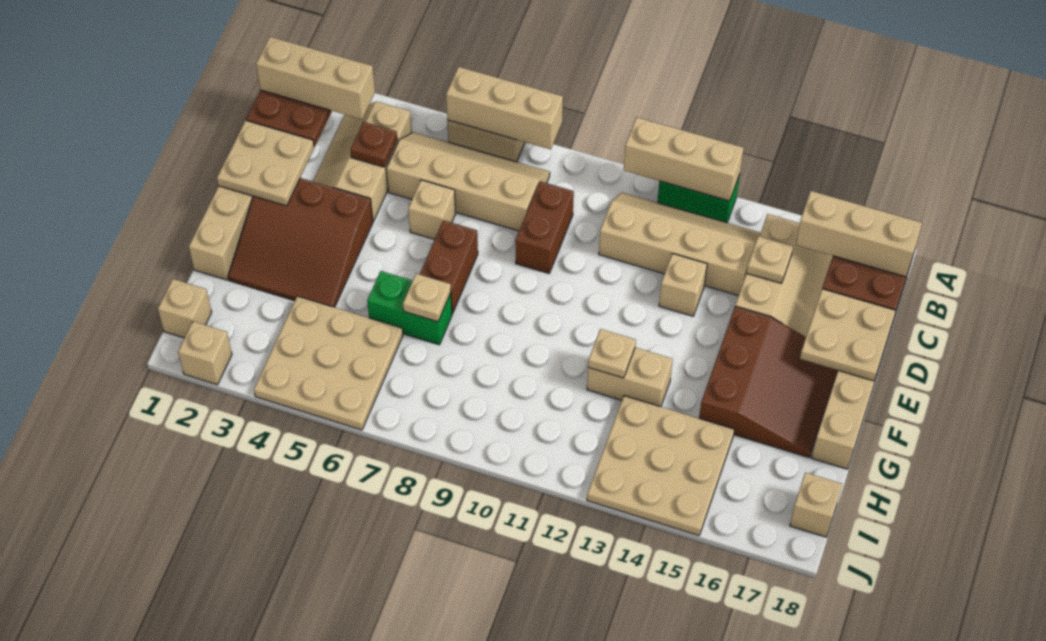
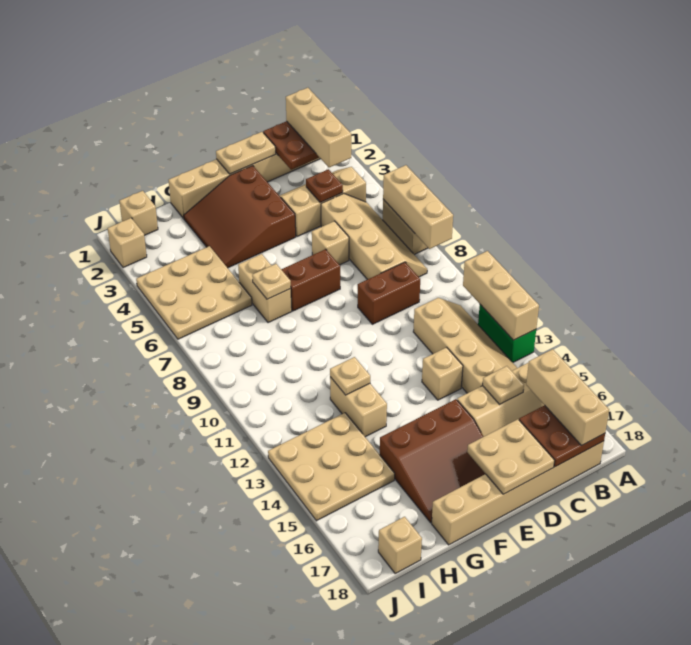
tan 2x2 plate [217,120,314,206] -> tan 1x2 plate [216,132,276,174]
green 1x2 brick [367,271,452,345] -> tan 1x2 brick [238,254,292,323]

